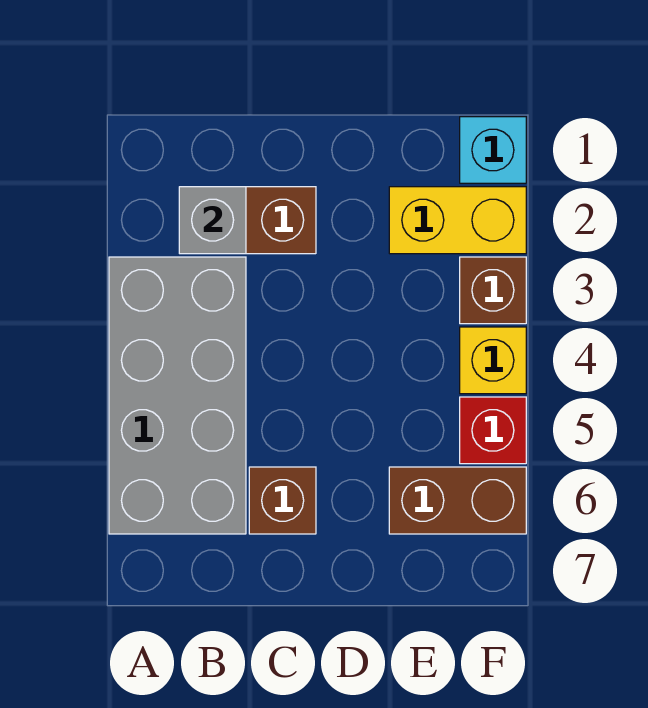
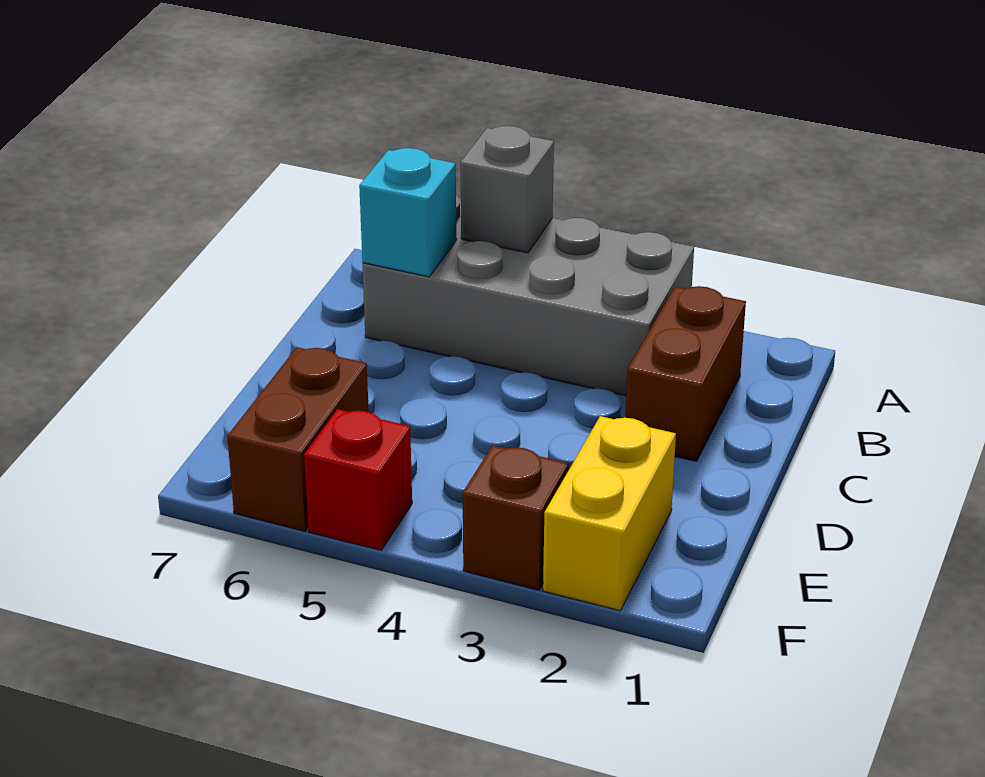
grey 1x1 brick [179,187,246,254] -> grey 1x1 brick moved to [460,126,554,253]
brown 1x1 brick [249,467,316,534] -> none
cyan 1x1 brick [460,117,526,183] -> cyan 1x1 brick moved to [359,148,457,277]
yellow 1x1 brick [460,327,526,394] -> none

